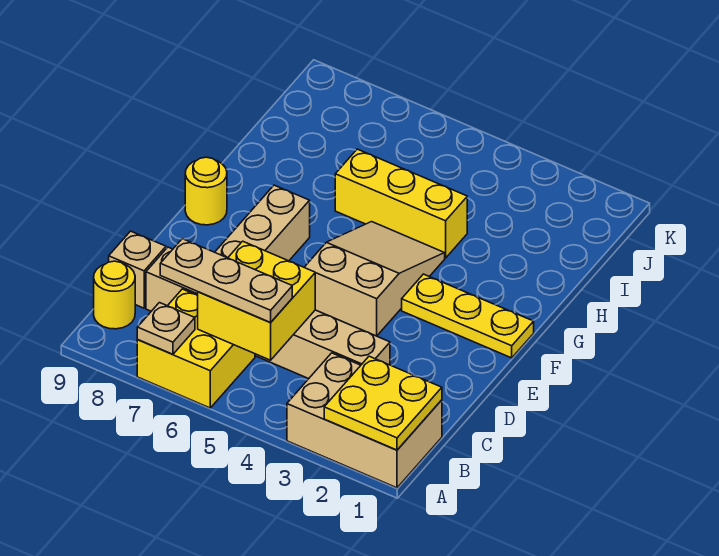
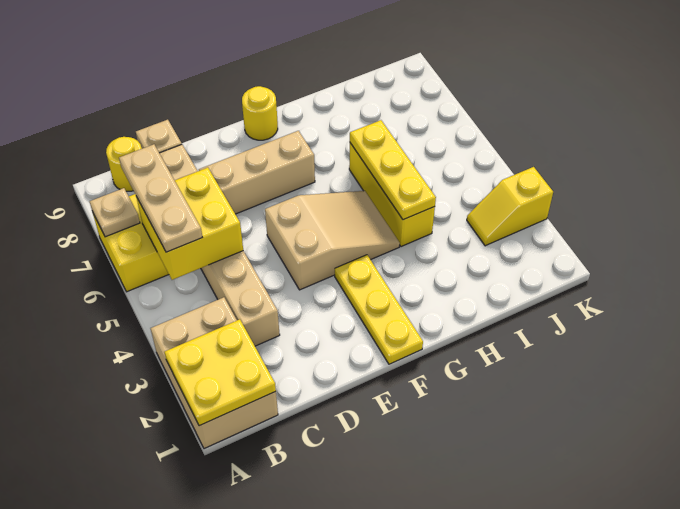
none -> yellow 1x3 plate [350,120,436,220]
none -> yellow 1x2 slope [467,167,553,246]

